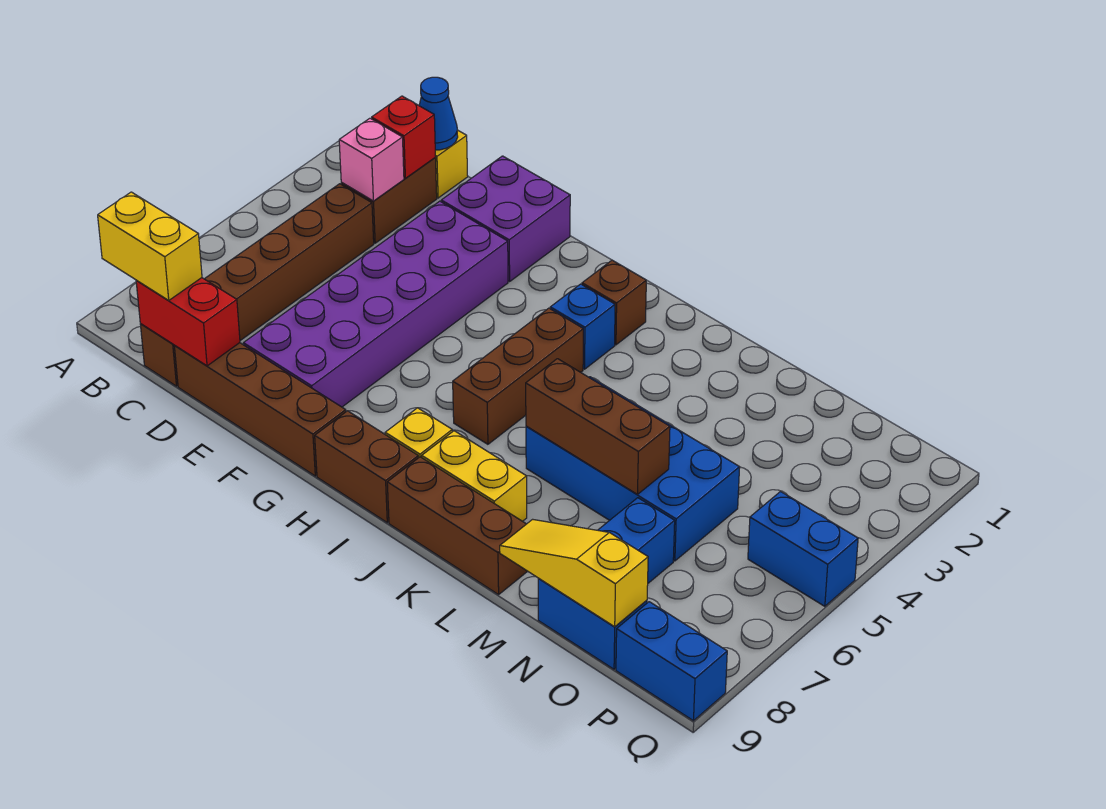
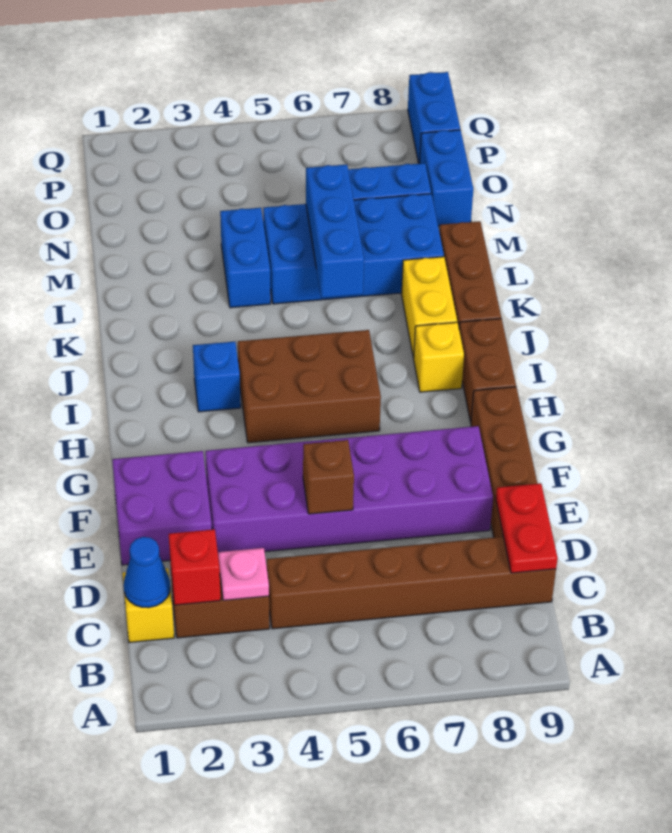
yellow 1x2 brick [98,192,202,300] -> none
pink 1x1 brick [339,118,404,201] -> pink 1x1 plate [218,548,269,601]
red 1x2 brick [136,278,240,366] -> red 1x2 plate [496,483,558,573]
brown 1x1 brick [582,260,646,345] -> brown 1x1 brick moved to [303,440,354,514]
brown 1x3 brick [453,308,583,444] -> brown 2x3 brick [238,330,381,443]
blue 2x4 brick [526,377,740,561] -> blue 2x4 brick turned to [263,194,444,304]
brown 1x3 brick [526,359,670,494] -> blue 1x3 brick [306,164,364,298]
yellow 1x3 slope [500,519,648,627] -> none
blue 1x2 brick [748,492,858,606] -> blue 1x2 brick moved to [220,208,271,308]

